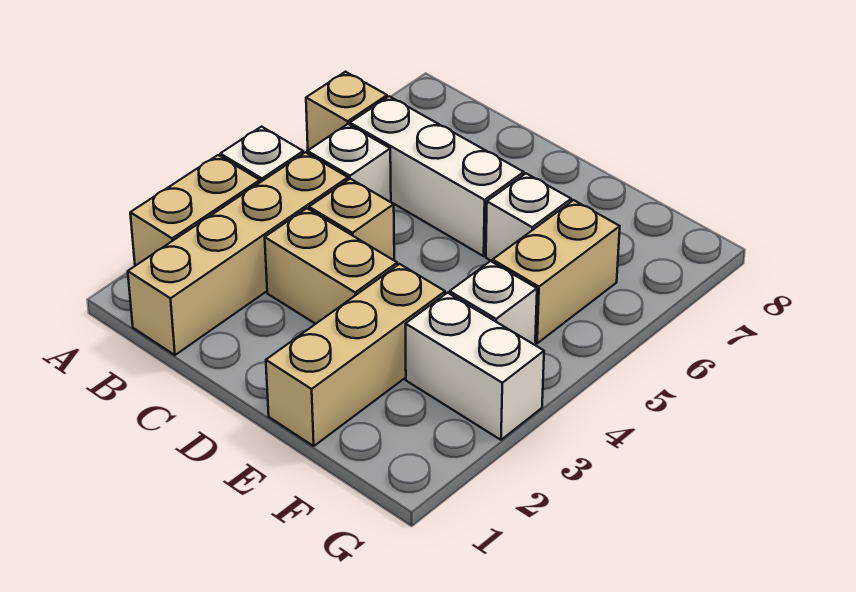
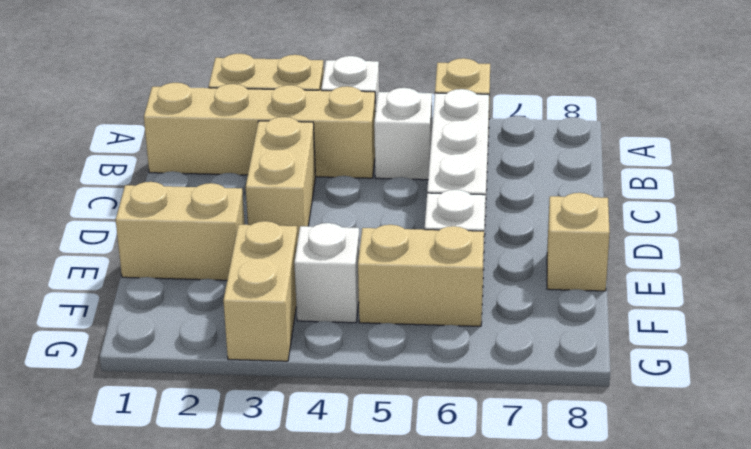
tan 1x1 brick [309,179,394,260] -> tan 1x1 brick moved to [547,193,610,291]
tan 1x3 brick [266,264,445,446] -> tan 1x2 brick [116,182,245,280]
white 1x2 brick [406,293,544,440] -> tan 1x2 brick [223,221,298,361]

